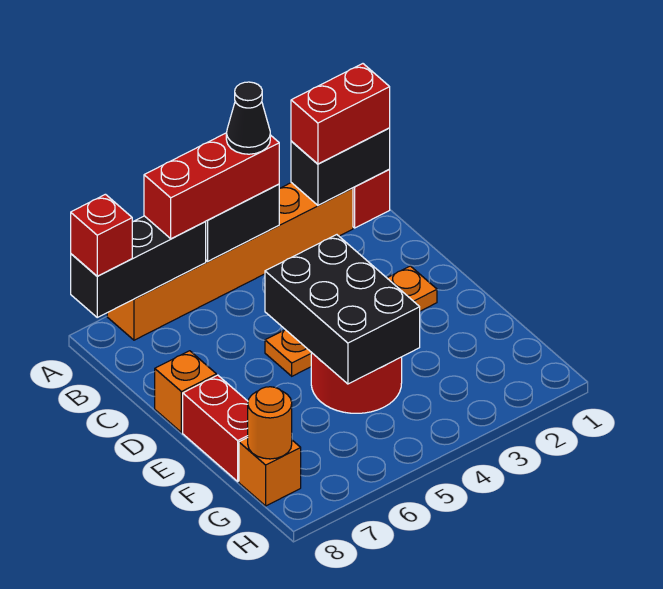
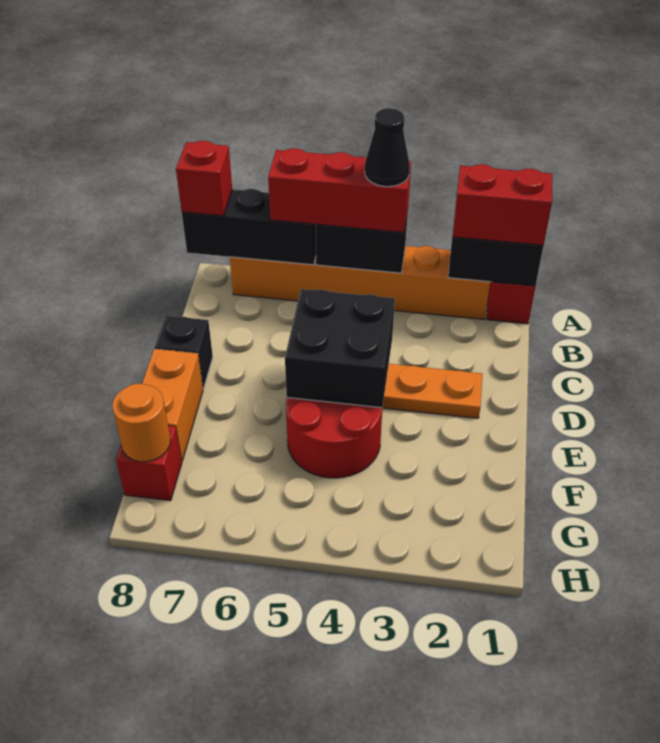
black 2x3 brick [265,235,420,384] -> black 2x2 brick [285,289,395,408]
orange 1x1 brick [155,351,216,433] -> black 1x1 brick [155,316,213,388]
red 1x2 brick [183,375,248,481] -> orange 1x2 brick [142,349,203,461]
orange 1x1 brick [239,438,301,506] -> red 1x1 brick [116,426,182,501]

